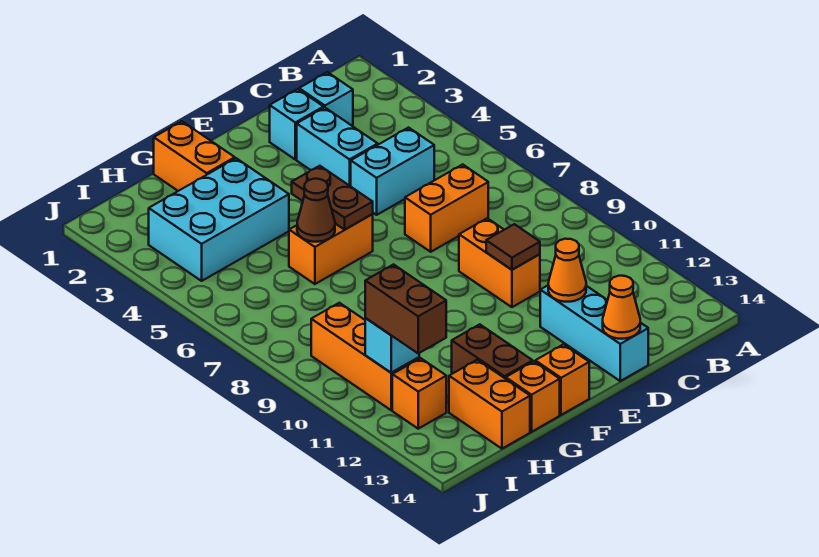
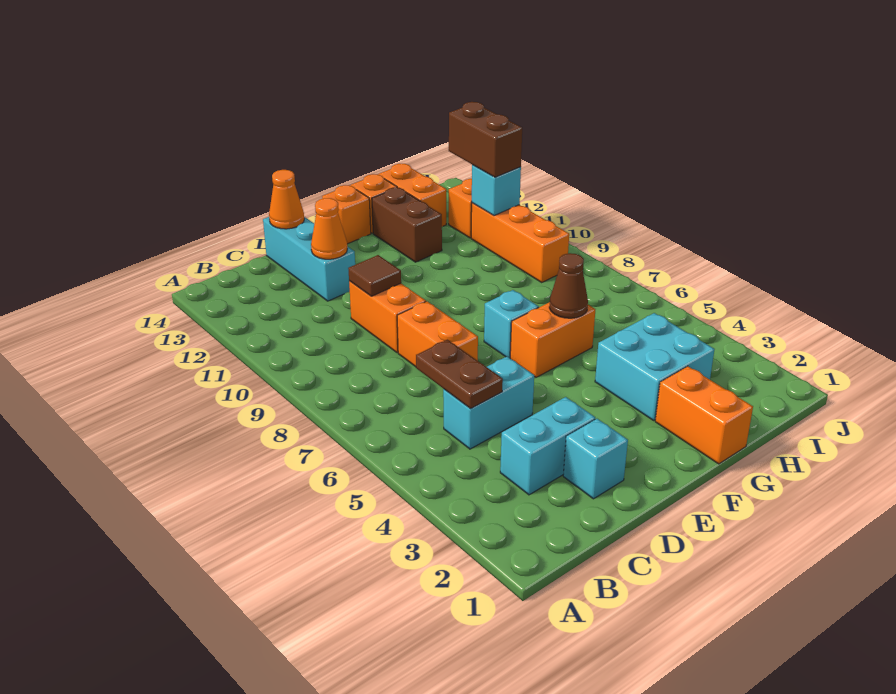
cyan 1x1 brick [299,72,353,126] -> cyan 1x1 brick moved to [484,290,539,358]
orange 1x2 brick [405,164,488,252] -> orange 1x2 brick turned to [397,302,478,367]
cyan 1x2 brick [297,108,378,186] -> cyan 1x2 brick turned to [500,397,595,495]
brown 1x2 plate [292,166,373,230] -> brown 1x2 plate moved to [416,340,503,408]
cyan 2x3 brick [149,158,289,281] -> cyan 2x2 brick [595,313,715,420]

